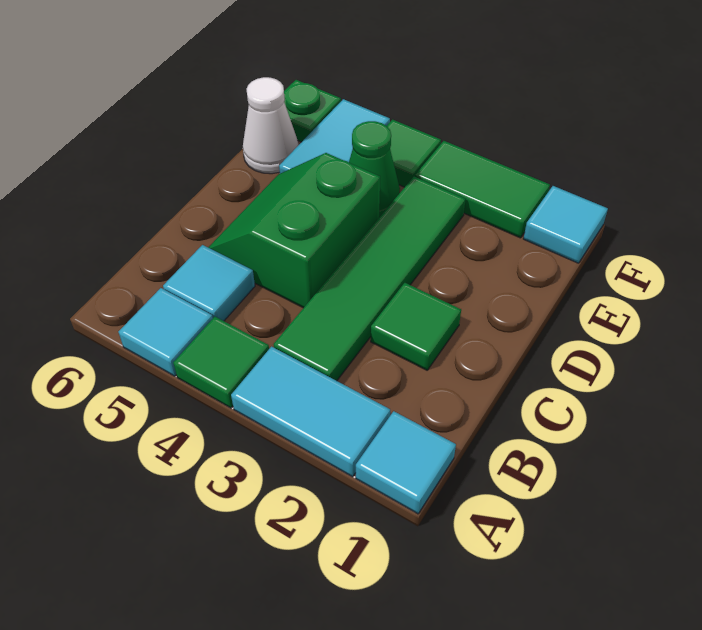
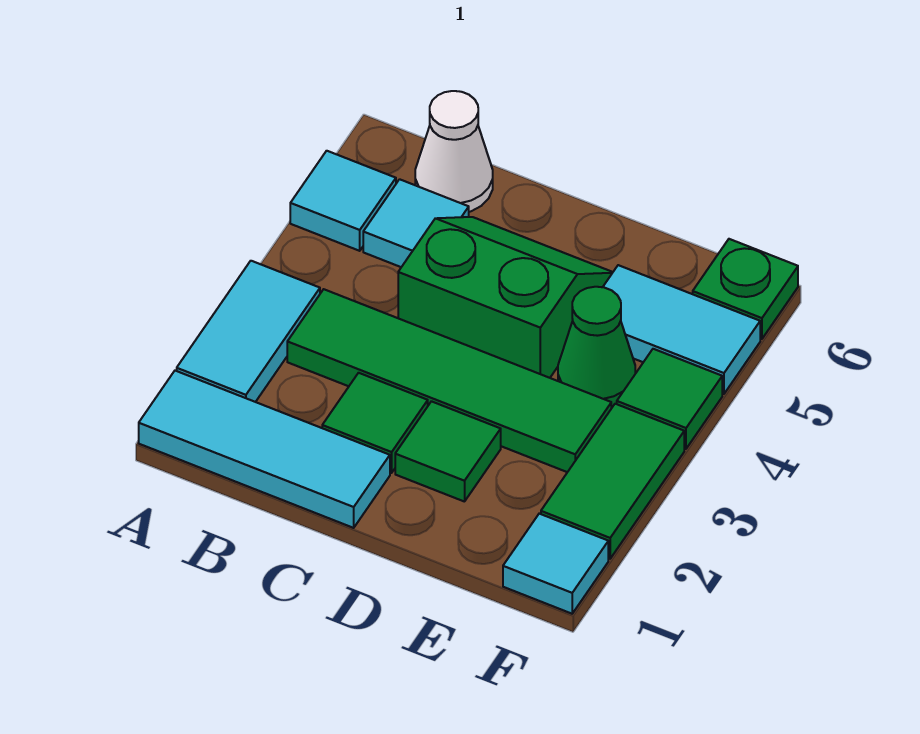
cyan 1x1 tile [356,411,456,514] -> cyan 1x3 tile [139,371,390,528]
green 1x1 tile [173,317,269,408] -> green 1x1 tile moved to [395,401,501,502]
white 1x1 cone [243,77,299,174] -> white 1x1 cone moved to [415,91,493,212]

